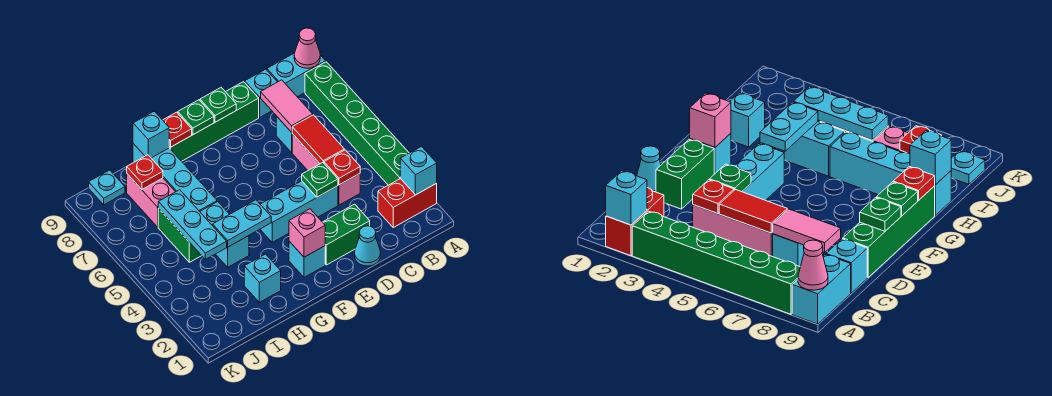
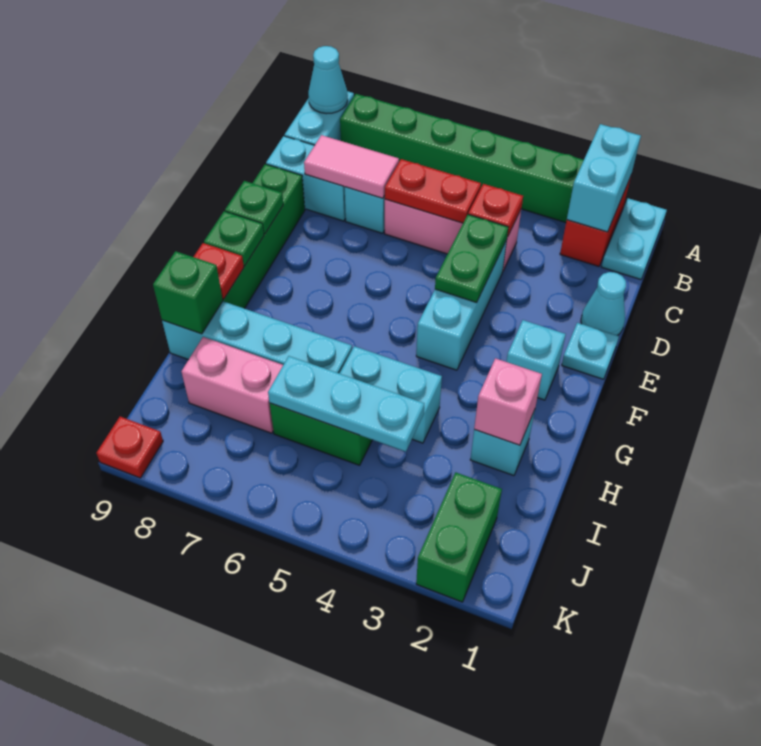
cyan 1x1 brick [400,147,437,195] -> cyan 1x2 brick [567,124,641,232]
pink 1x1 cone [294,28,320,68] -> cyan 1x1 cone [308,46,348,114]
red 1x2 tile [292,115,344,164] -> red 1x2 plate [385,159,481,223]
cyan 1x1 brick [245,69,277,117] -> cyan 1x2 brick [266,136,346,221]
green 1x2 brick [323,204,370,265] -> green 1x2 brick moved to [416,472,502,602]
green 1x1 plate [302,163,338,197] -> green 1x2 plate [435,215,508,303]
pink 1x1 brick [289,209,325,257] -> pink 1x1 brick moved to [474,358,542,445]
cyan 1x2 plate [213,200,271,247] -> cyan 1x2 plate moved to [602,198,667,280]
cyan 1x1 brick [133,111,169,158] -> green 1x1 brick [153,251,223,334]
red 1x1 plate [127,155,163,189] -> red 1x1 plate moved to [96,417,163,478]
cyan 1x1 plate [89,170,125,205] -> cyan 1x1 plate moved to [562,323,619,379]

